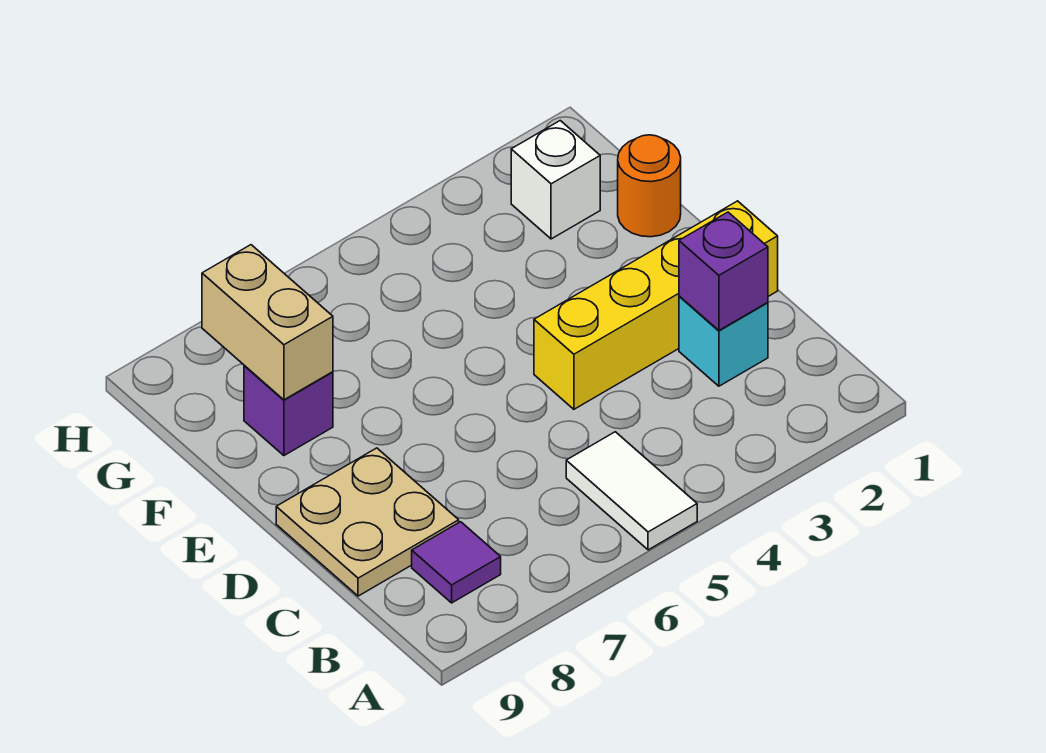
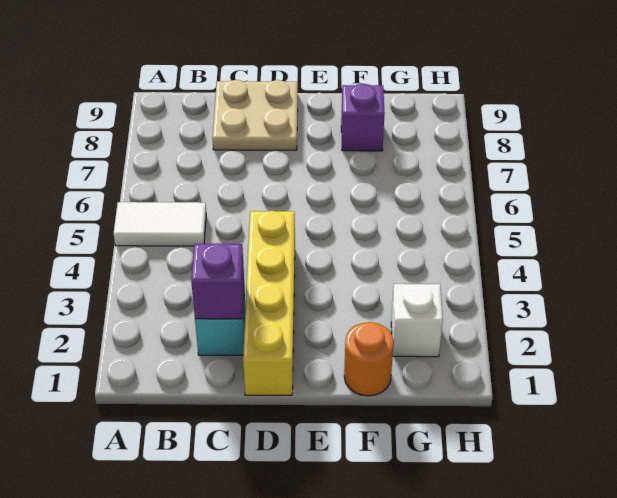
purple 1x1 tile [412,522,501,603] -> none
tan 1x2 brick [202,245,333,400] -> none

